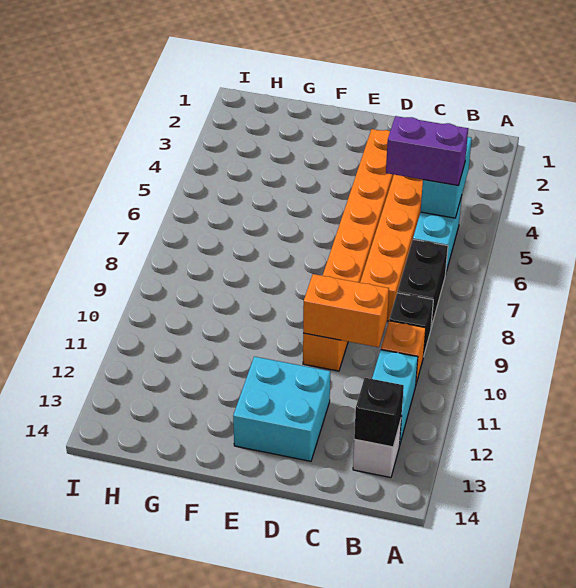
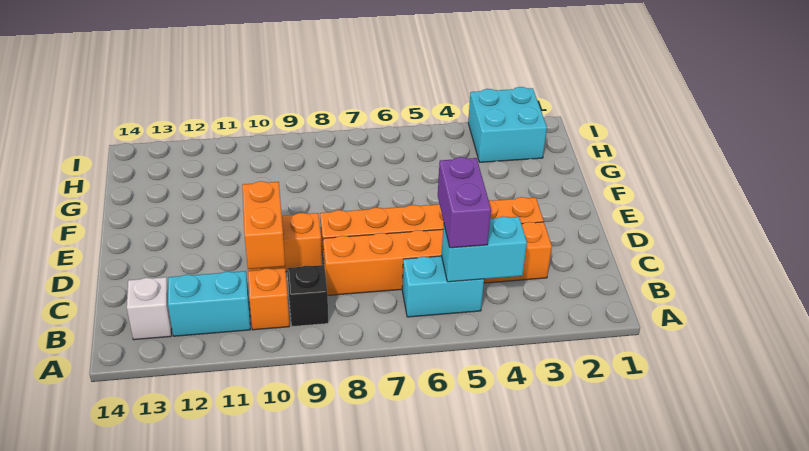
black 1x2 brick [397,239,448,327] -> none
black 1x1 brick [354,378,404,447] -> none
cyan 2x2 brick [233,357,330,461] -> cyan 2x2 brick moved to [468,87,547,162]

